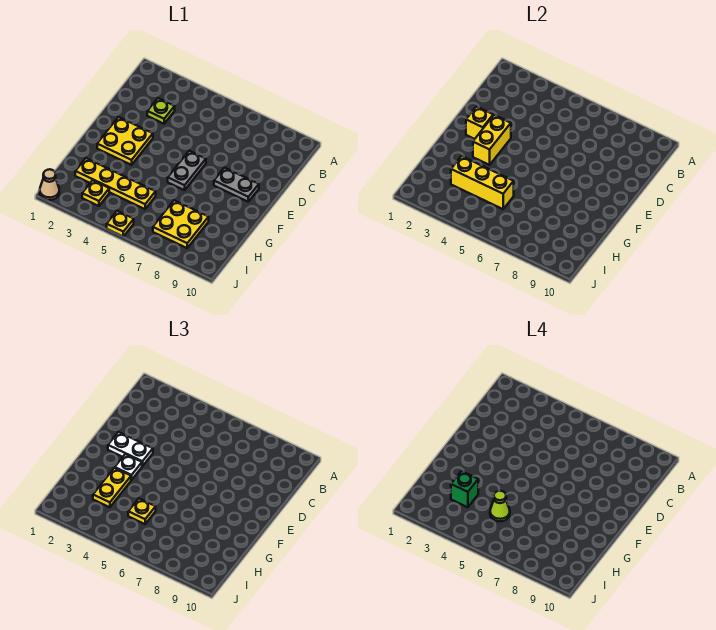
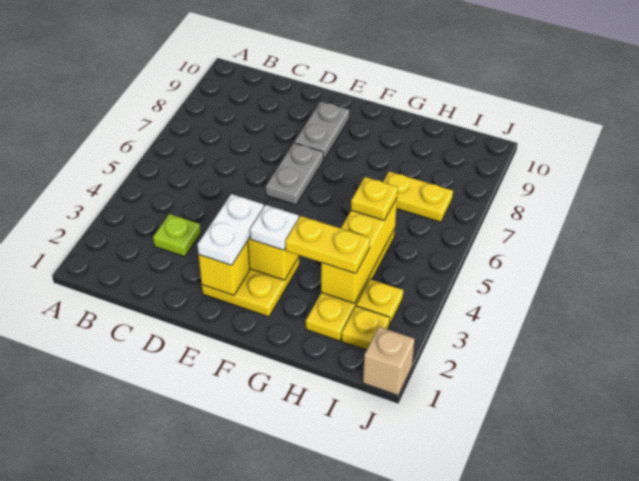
grey 1x2 plate [168,151,206,190] -> grey 1x2 plate turned to [266,143,323,205]
green 1x1 brick [451,471,478,507] -> none
lime 1x1 cone [490,491,510,521] -> none
yellow 2x2 plate [153,200,209,248] -> yellow 1x2 plate [383,171,453,222]
tan 1x1 cone [40,169,59,200] -> tan 1x1 brick [363,327,415,395]
yellow 1x1 plate [107,211,134,237] -> yellow 1x1 plate moved to [341,306,390,350]

